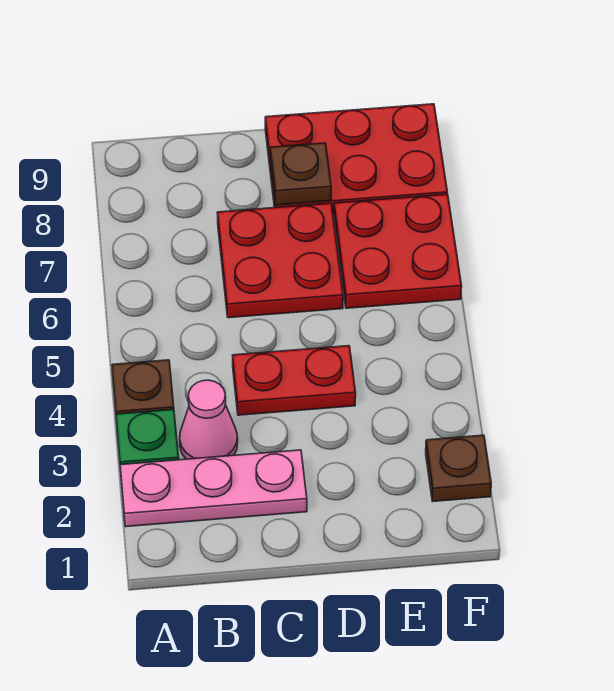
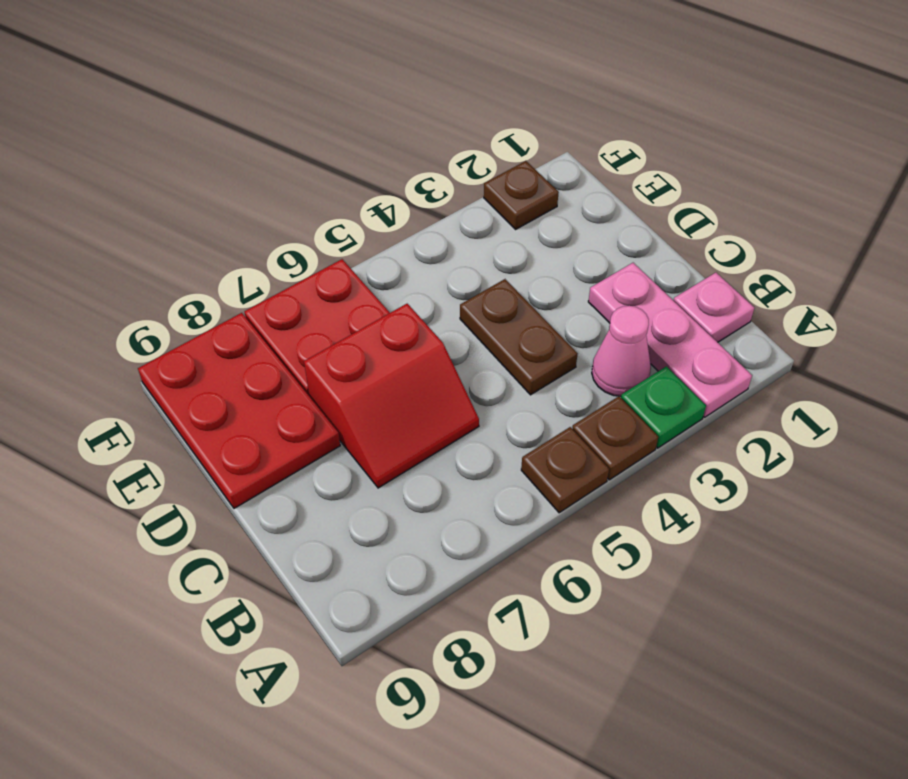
none -> pink 1x1 plate [673,273,755,342]
red 1x2 plate [233,346,356,415] -> brown 1x2 plate [460,279,577,395]
red 2x2 plate [217,203,343,318] -> red 2x2 slope [304,304,479,488]
brown 1x1 plate [270,143,331,205] -> brown 1x1 plate moved to [521,427,609,513]

